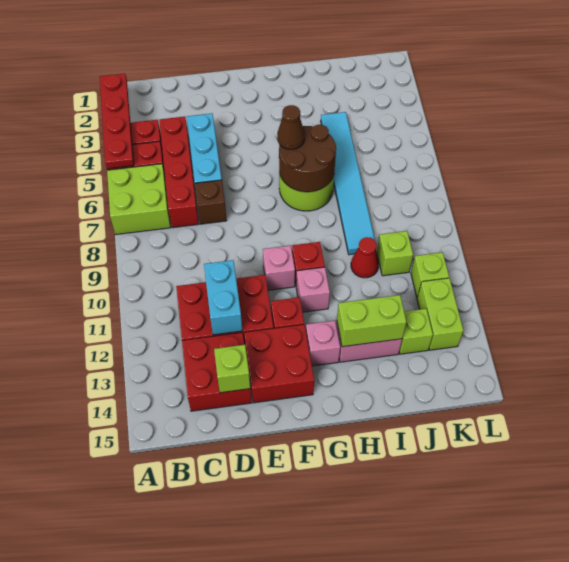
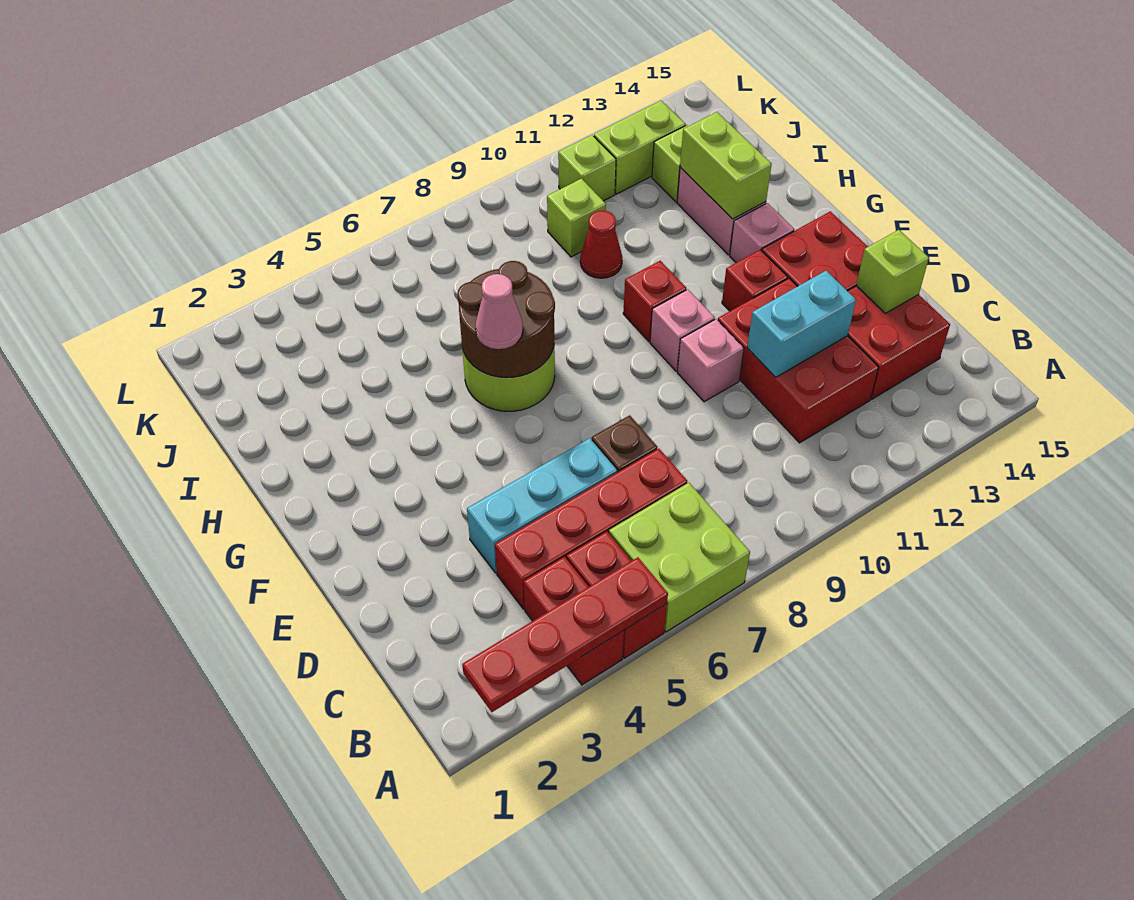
brown 1x1 cone [277,105,305,149] -> pink 1x1 cone [475,274,523,349]
pink 1x1 brick [296,267,330,312] -> pink 1x1 brick moved to [677,319,744,402]
cyan 1x6 tile [321,112,375,255] -> none

